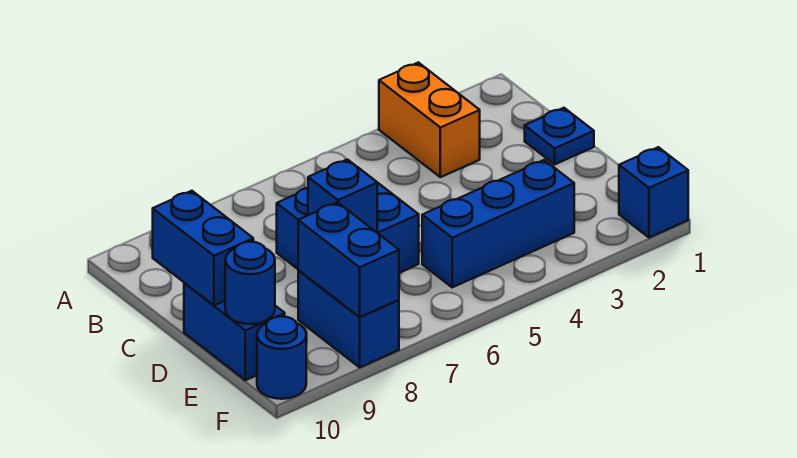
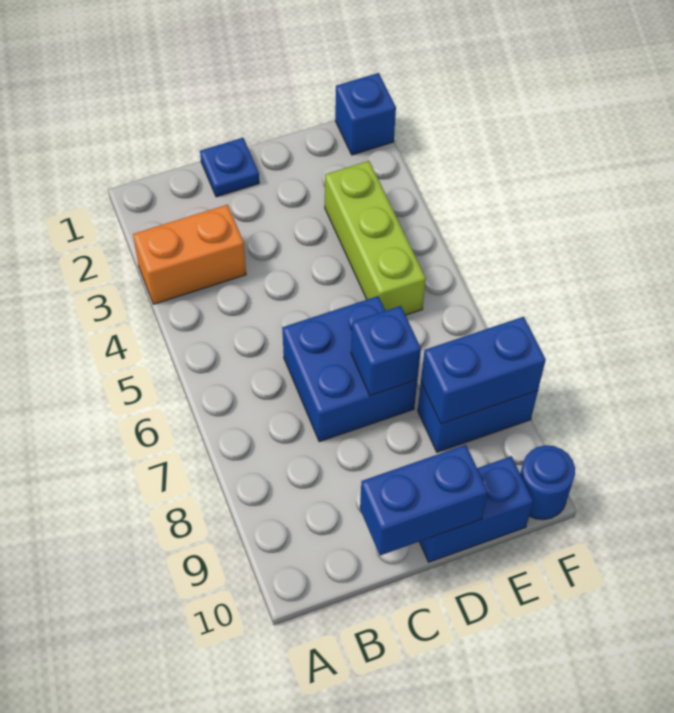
blue 1x3 brick [422,160,574,287] -> lime 1x3 brick [325,161,426,315]
blue 1x1 round brick [225,242,275,324] -> none

